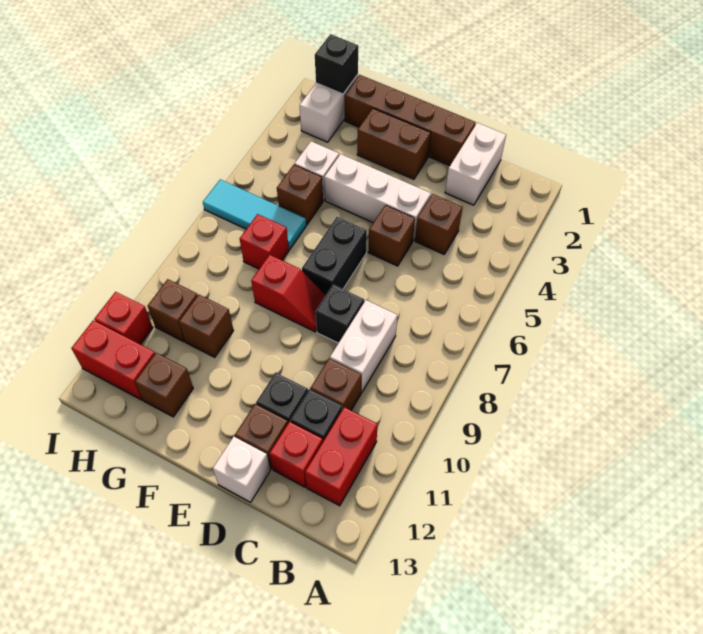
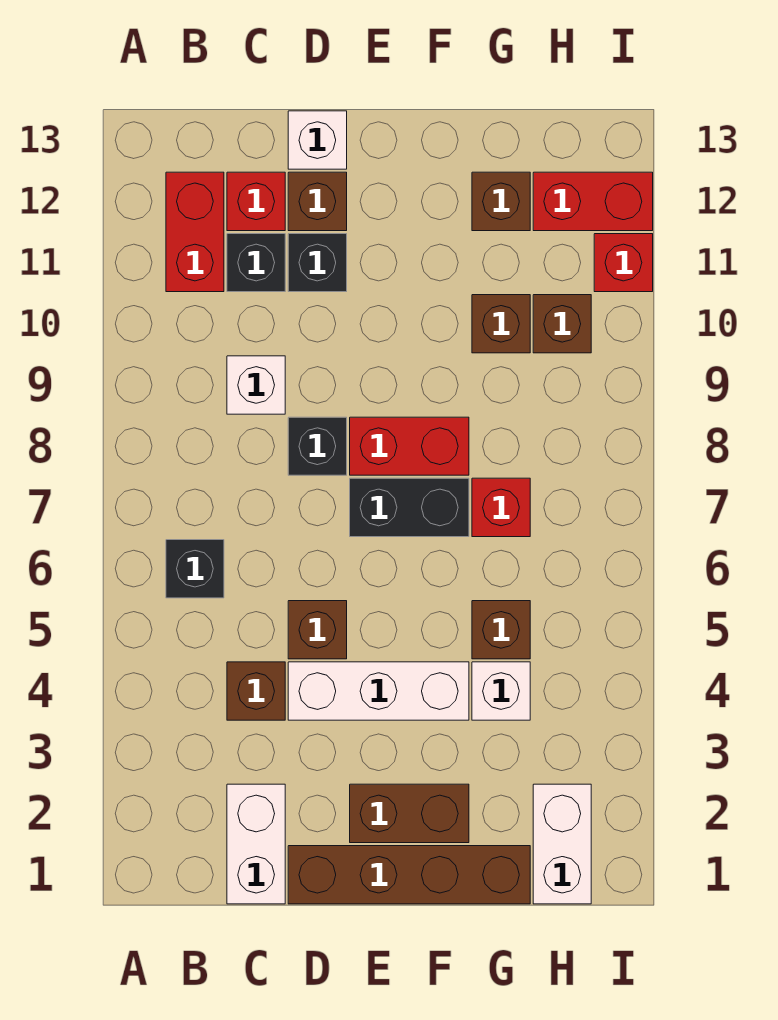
white 1x2 brick [330,300,397,393] -> white 1x1 brick [227,356,285,414]
brown 1x1 brick [310,359,361,410] -> none
black 1x2 brick [302,217,367,295] -> black 1x2 brick turned to [350,478,469,537]
red 1x2 slope [251,255,326,332] -> red 1x2 brick [350,417,469,475]
cyan 1x3 tile [203,179,306,250] -> none
black 1x1 brick [315,34,358,94] -> black 1x1 brick moved to [166,540,224,598]

